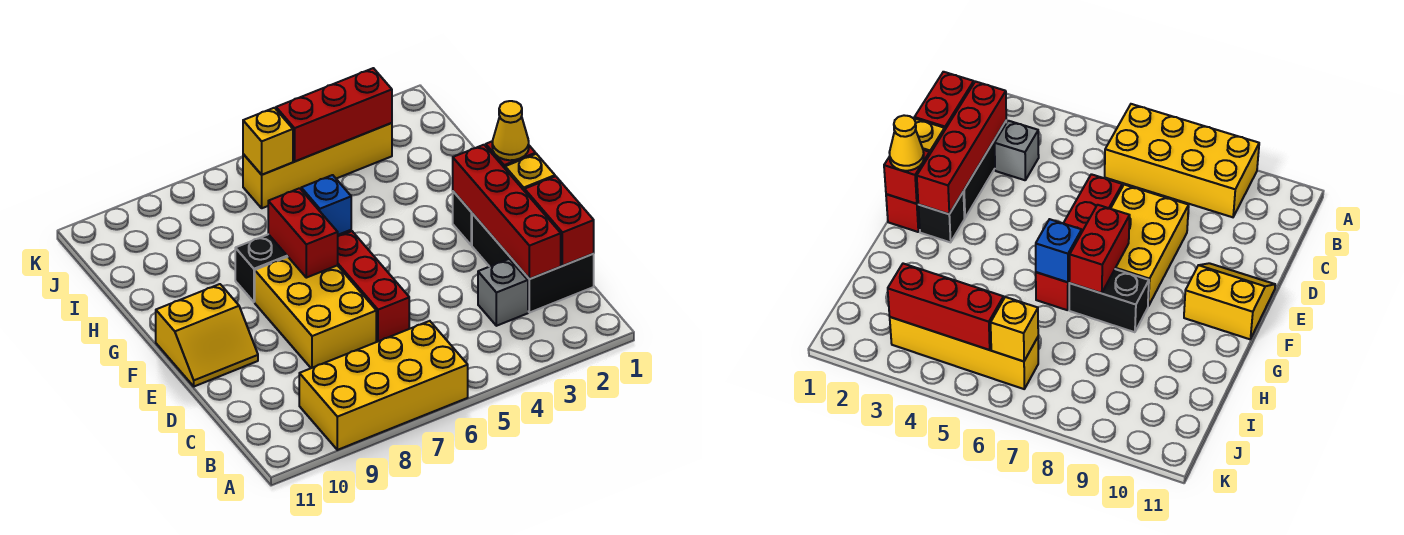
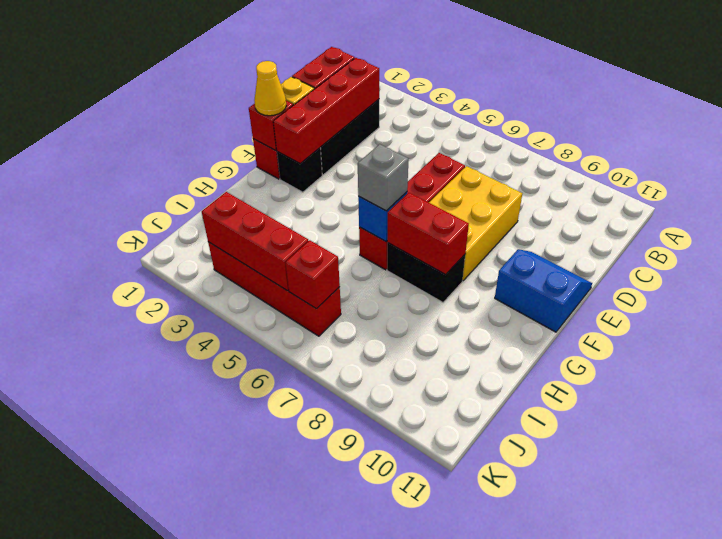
yellow 2x4 brick [299,321,468,450] -> none
grey 1x1 brick [478,259,528,326] -> grey 1x1 brick moved to [358,144,408,211]
yellow 2x2 slope [156,284,258,386] -> blue 2x2 slope [495,249,592,332]
red 1x2 brick [268,188,338,278] -> red 1x2 brick turned to [387,193,469,275]
yellow 1x4 brick [243,123,392,208] -> red 1x4 brick [208,242,341,336]
yellow 1x1 brick [243,108,293,175] -> red 1x1 brick [285,240,340,309]

